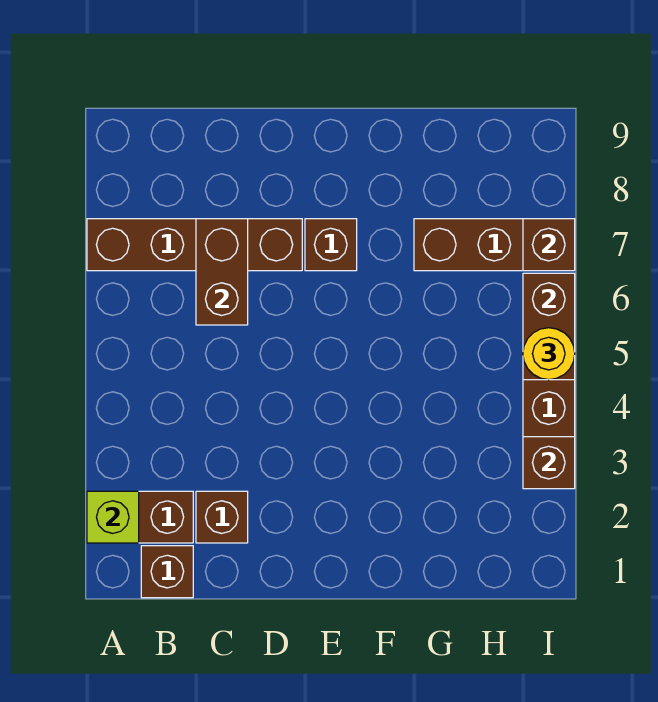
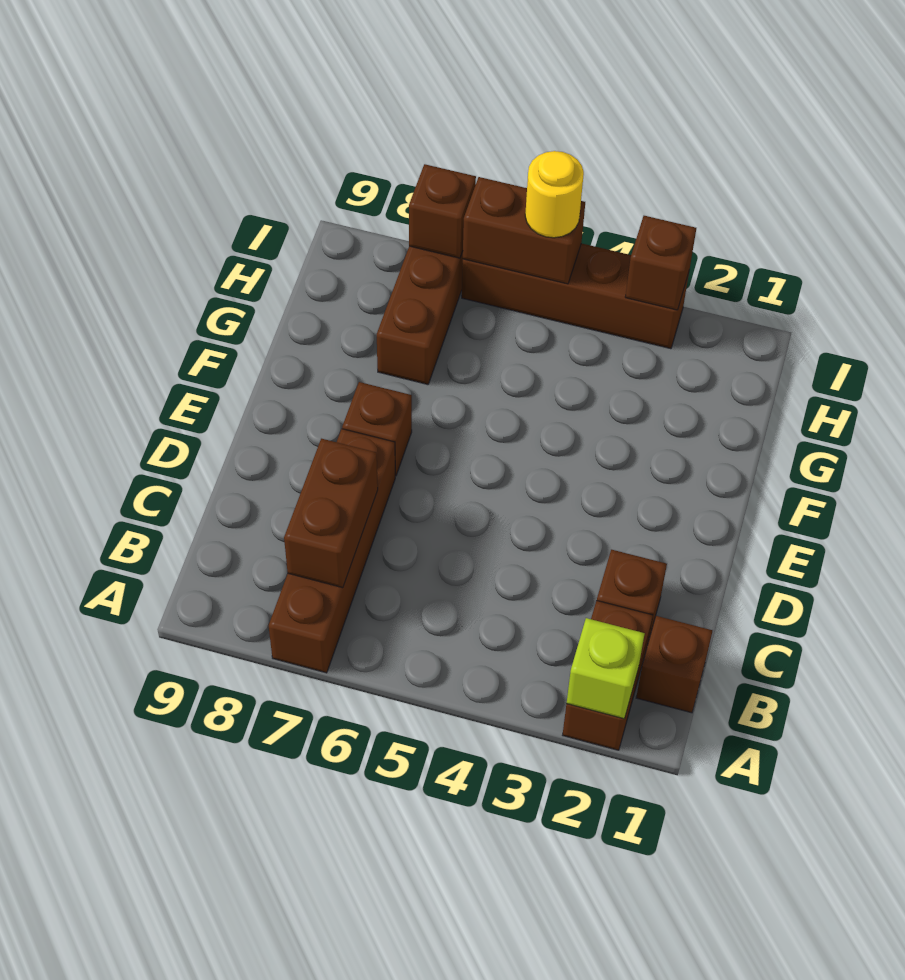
brown 1x2 brick [196,219,248,325] -> brown 1x2 brick turned to [284,439,378,588]

